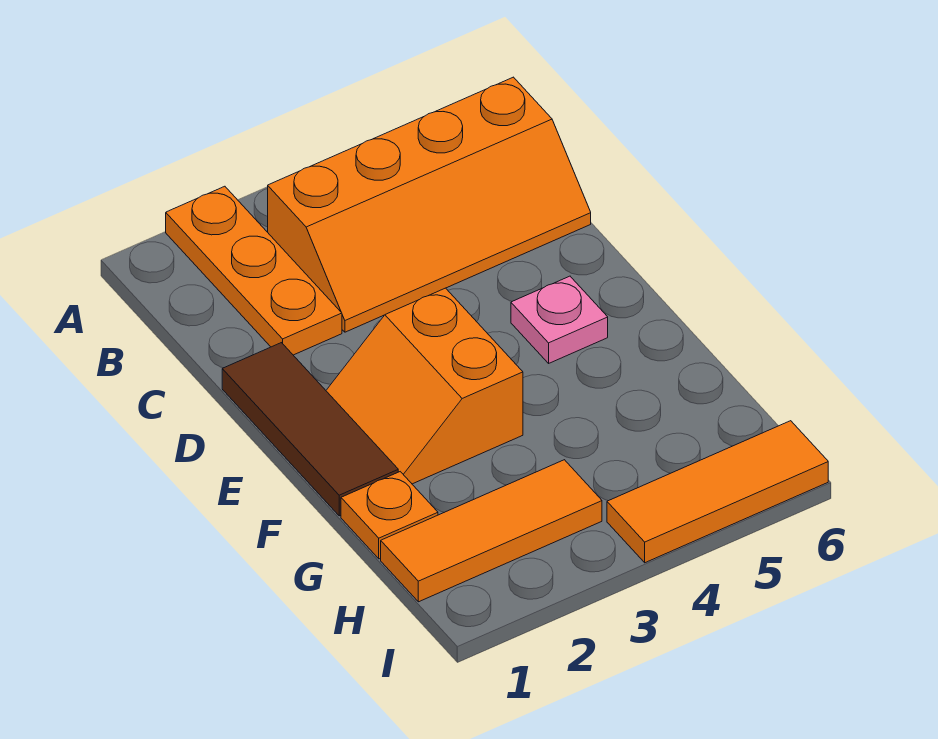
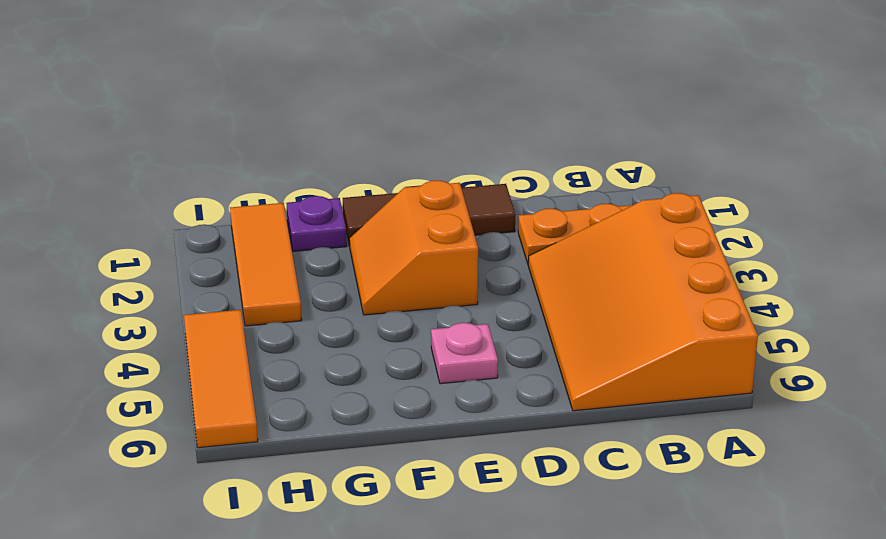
orange 2x4 slope [268,77,591,332] -> orange 3x4 slope [528,193,758,411]
orange 2x2 slope [326,288,523,484] -> orange 2x2 slope turned to [349,180,478,315]
orange 1x1 plate [341,472,438,559] -> purple 1x1 plate [287,196,347,251]

